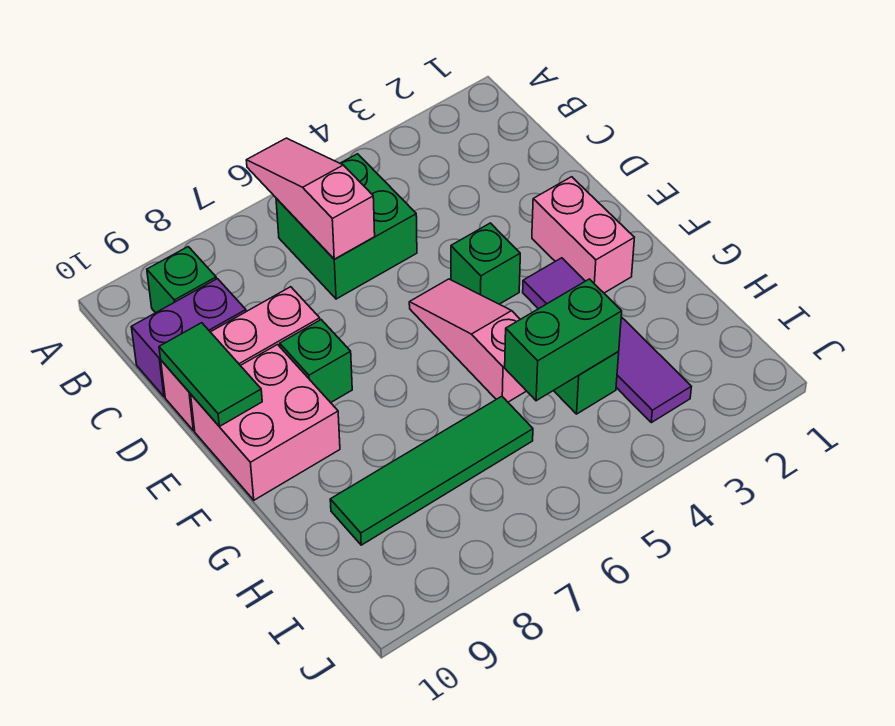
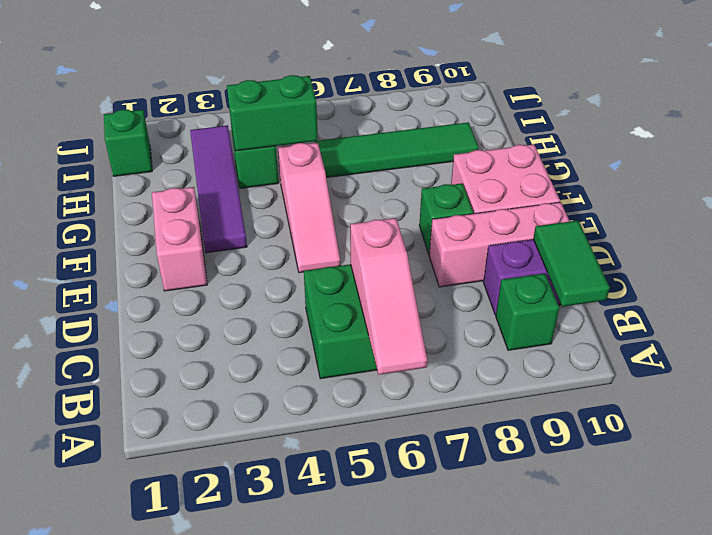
green 1x2 tile [159,323,262,426] -> green 1x2 tile moved to [533,221,610,307]
green 1x1 brick [451,223,520,304] -> green 1x1 brick moved to [104,110,152,176]

